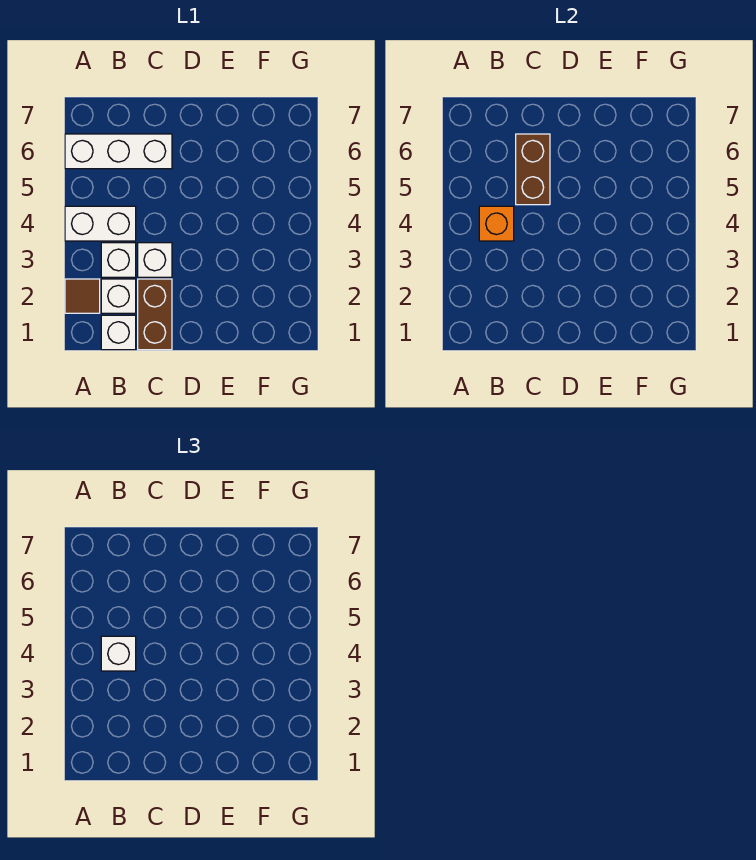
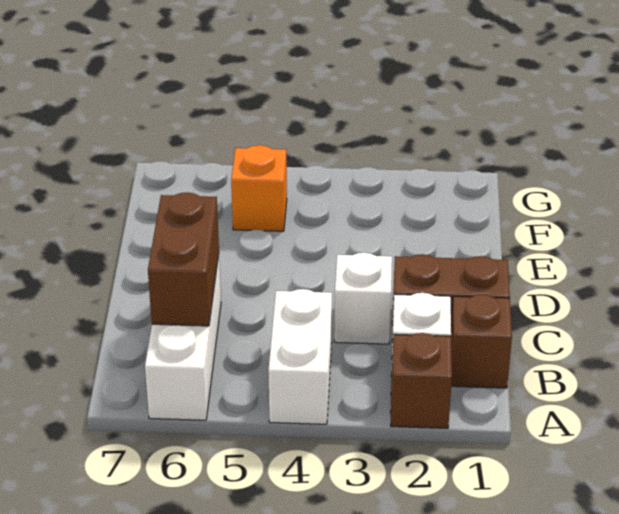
brown 1x1 tile [65,279,100,313] -> brown 1x1 brick [391,333,452,428]
white 1x1 brick [101,315,136,350] -> brown 1x1 brick [451,295,512,388]
white 1x1 brick [101,243,136,277] -> none
orange 1x1 brick [479,206,514,241] -> orange 1x1 brick moved to [231,145,287,231]
white 1x1 brick [101,636,136,671] -> none
brown 1x2 brick [516,134,550,205] -> brown 1x2 brick turned to [148,193,219,326]

